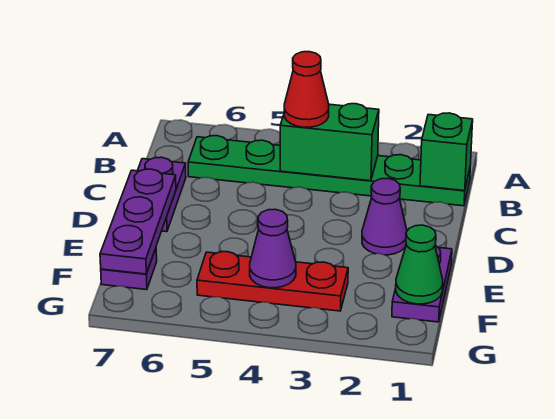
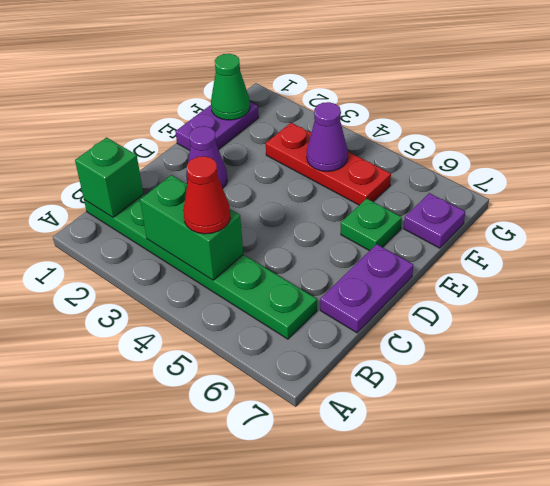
purple 1x3 plate [100,169,176,274] -> none
none -> green 1x1 plate [341,199,402,251]

